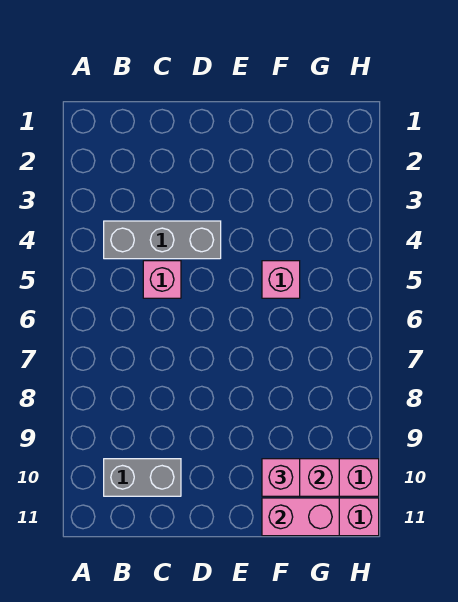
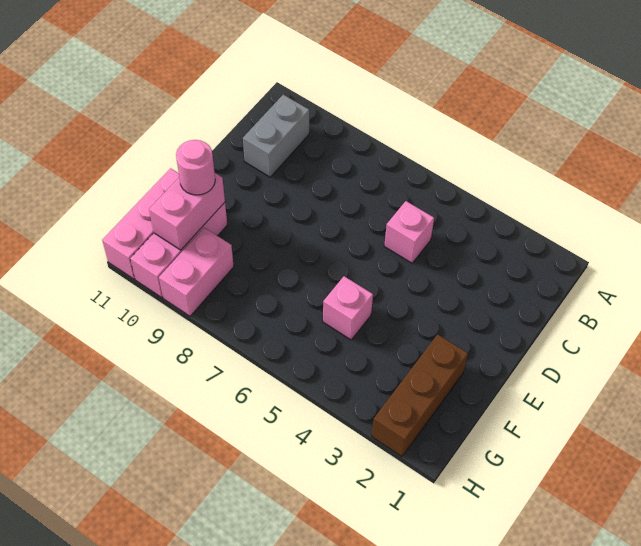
grey 1x3 brick [104,221,221,259] -> none
none -> brown 1x3 brick [372,334,468,456]
pink 1x1 brick [262,459,300,496] -> pink 1x1 round brick [176,140,215,195]
pink 1x2 brick [262,498,339,536] -> pink 1x2 brick moved to [159,228,234,316]

